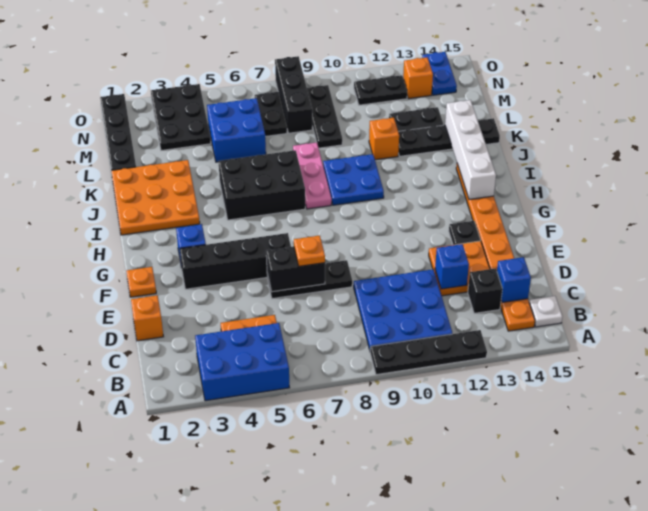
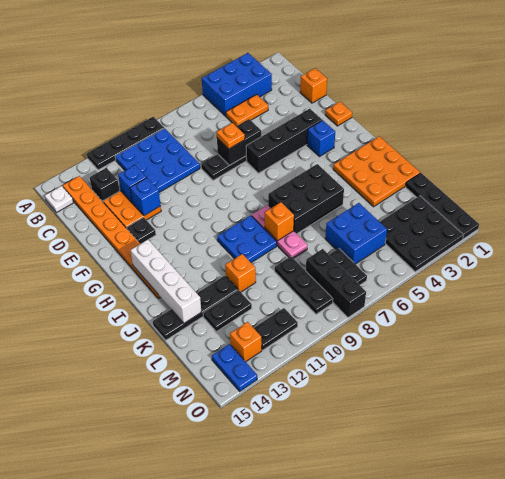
blue 1x1 brick [497,257,531,302] -> blue 1x1 brick moved to [130,178,161,216]
none -> orange 1x1 brick [265,202,294,241]
black 2x3 plate [151,84,211,151] -> black 3x3 plate [380,196,464,272]

